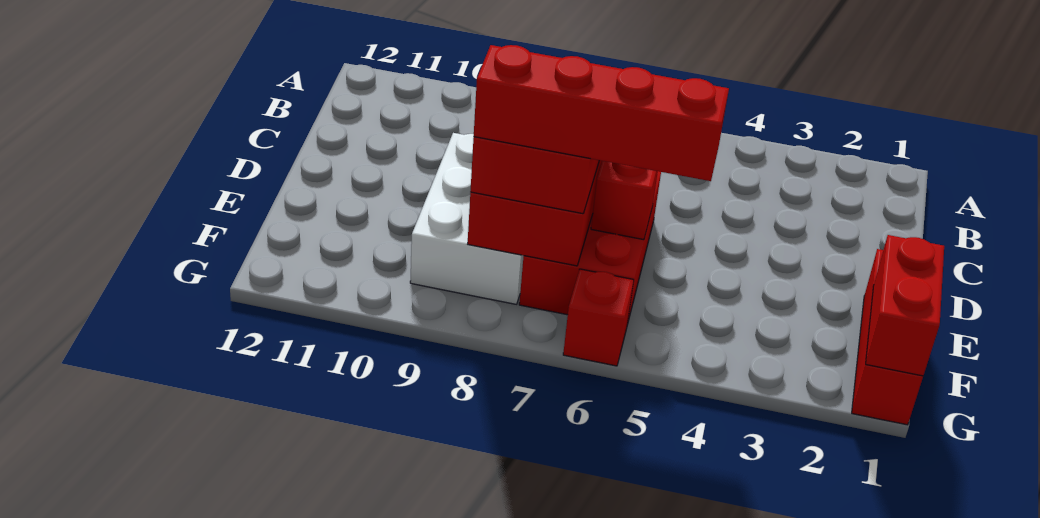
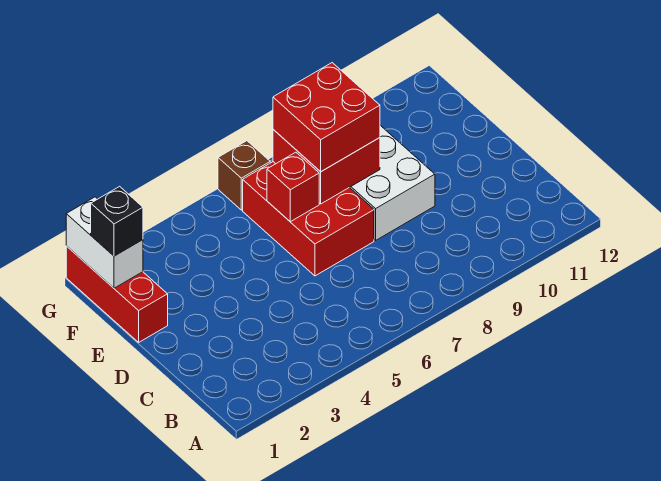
red 1x2 brick [866,235,944,376] -> white 1x2 brick [66,197,143,288]
none -> black 1x1 brick [91,186,143,256]
red 1x4 brick [474,45,729,181] -> none
red 1x1 brick [563,269,634,366] -> brown 1x1 brick [218,141,270,210]

